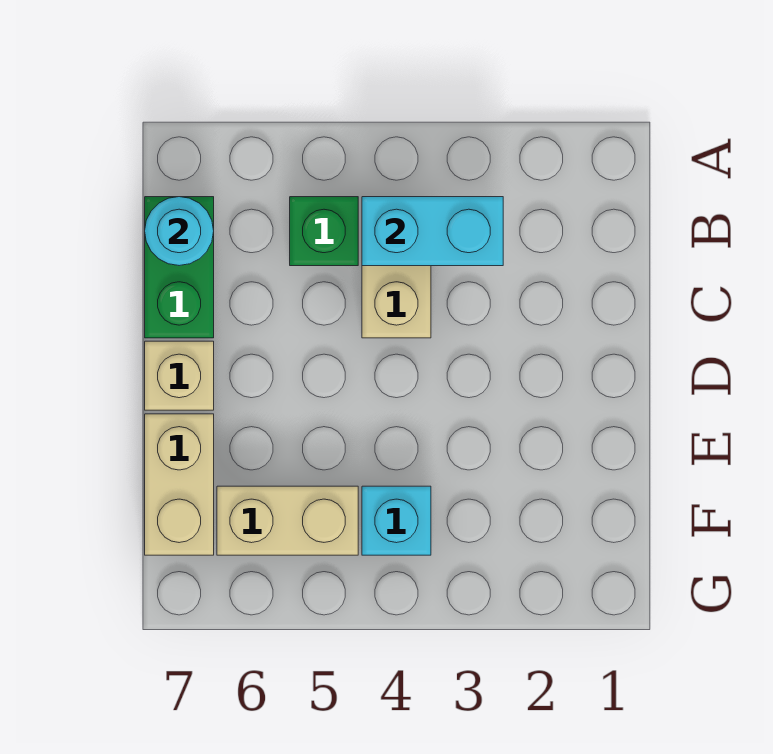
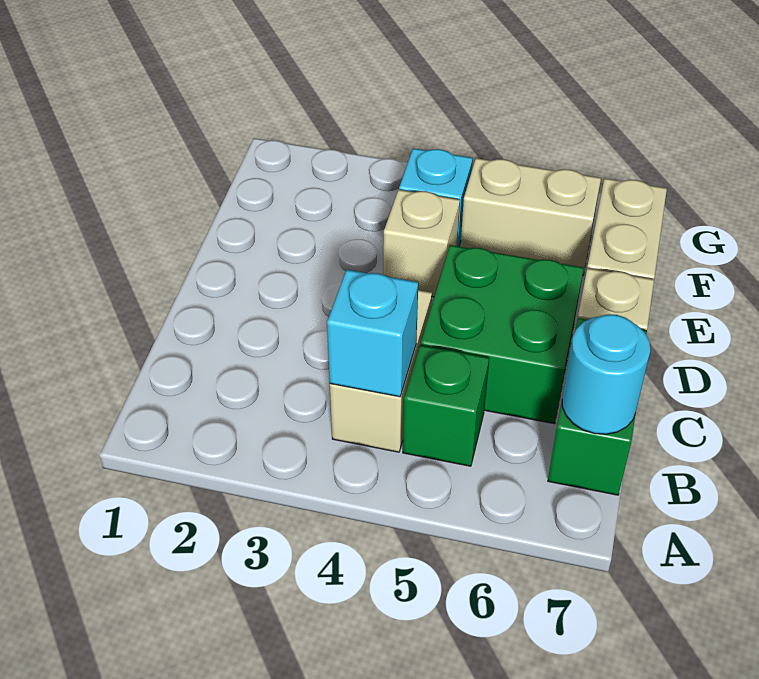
cyan 1x2 brick [362,197,503,266] -> cyan 1x1 brick [327,270,418,397]
none -> green 2x2 brick [421,245,584,424]
none -> tan 1x1 brick [383,190,460,297]

